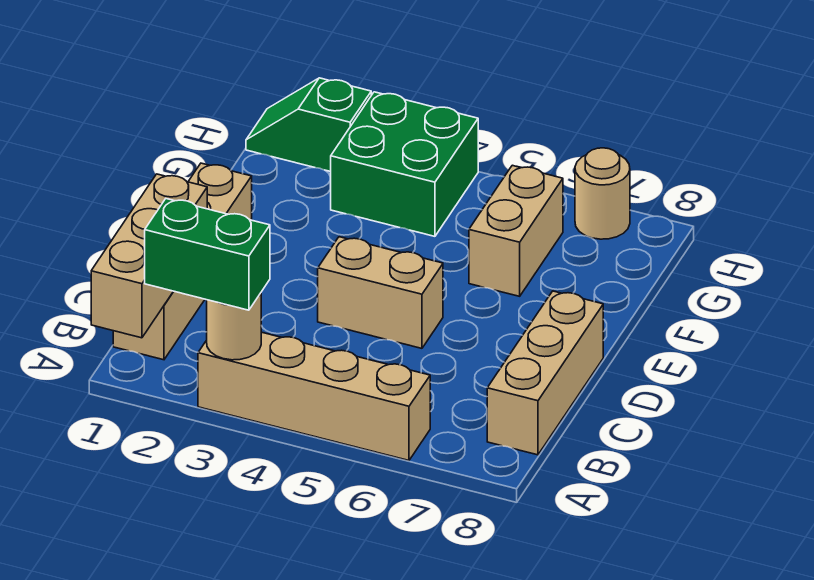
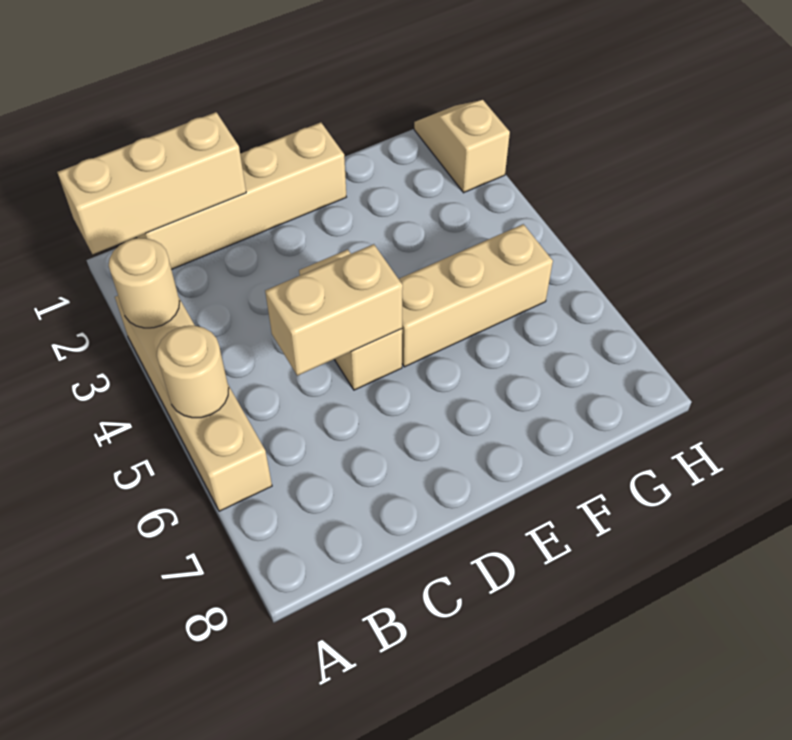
green 1x2 brick [145,199,270,310] -> none
tan 1x3 brick [487,291,603,455] -> tan 1x3 brick moved to [399,224,553,367]
tan 1x2 brick [469,165,563,296] -> tan 1x2 brick moved to [265,244,403,376]
green 2x2 brick [331,92,478,236] -> none
green 1x2 slope [246,78,371,172] -> tan 1x2 slope [414,100,510,193]
tan 1x1 round brick [575,148,630,239] -> tan 1x1 round brick moved to [157,326,229,418]

